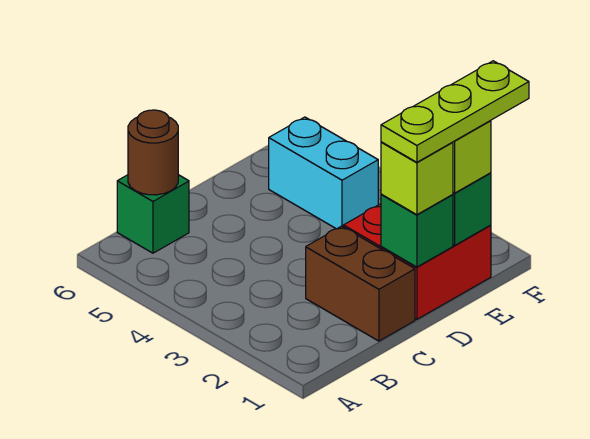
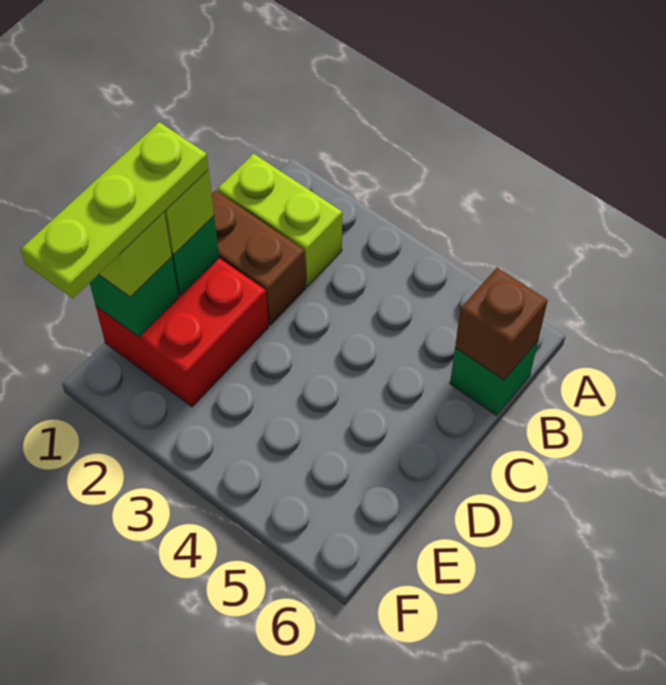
none -> lime 1x2 brick [217,154,342,287]
brown 1x1 round brick [128,110,178,195] -> brown 1x1 brick [455,268,548,380]
cyan 1x2 brick [269,117,378,229] -> none

